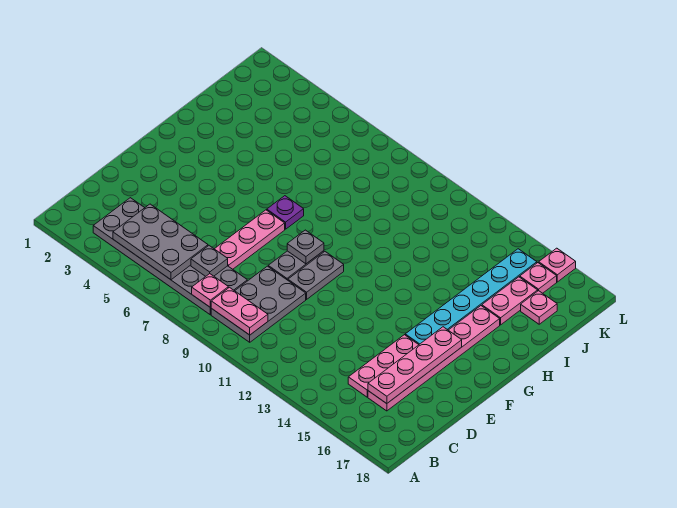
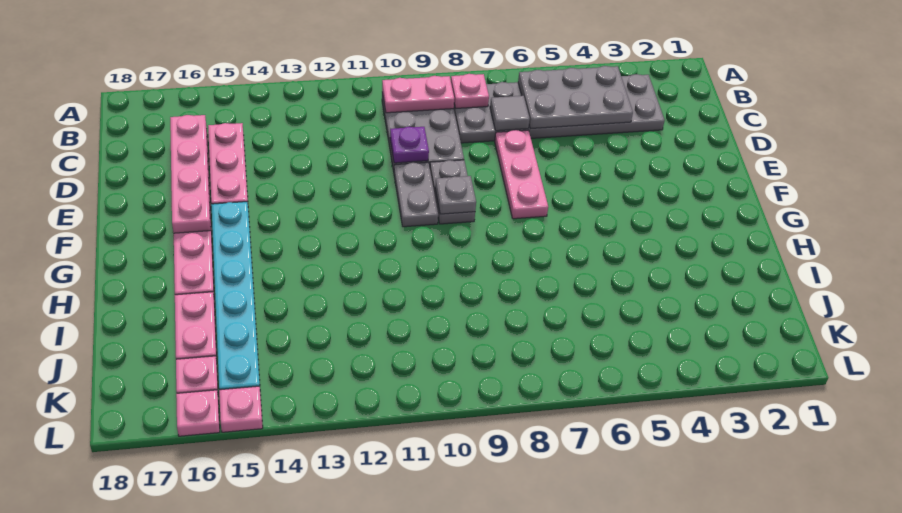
grey 1x1 plate [191,246,228,276] -> grey 1x1 tile [490,96,530,131]
purple 1x1 plate [267,196,304,229] -> purple 1x1 plate moved to [390,127,429,163]
pink 1x1 plate [521,291,557,324] -> pink 1x1 plate moved to [219,386,263,432]

